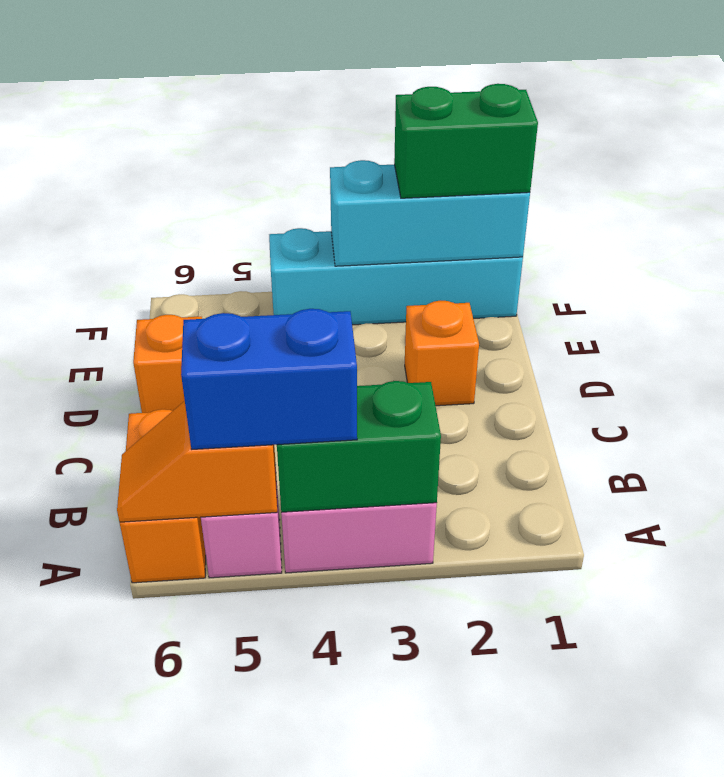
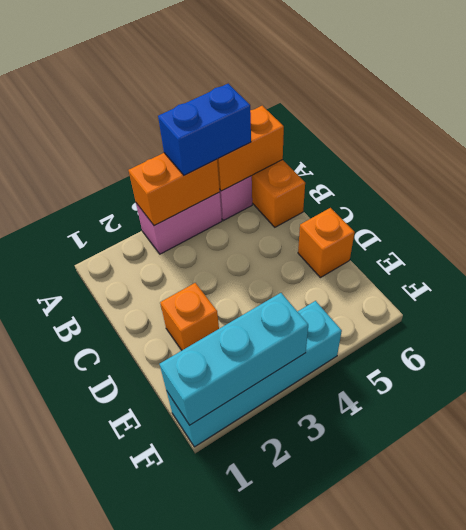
green 1x2 brick [277,381,441,512] -> orange 1x2 brick [129,153,220,226]
orange 1x2 slope [117,401,277,522] -> orange 1x2 brick [217,106,284,191]
green 1x2 brick [394,84,538,198] -> none

